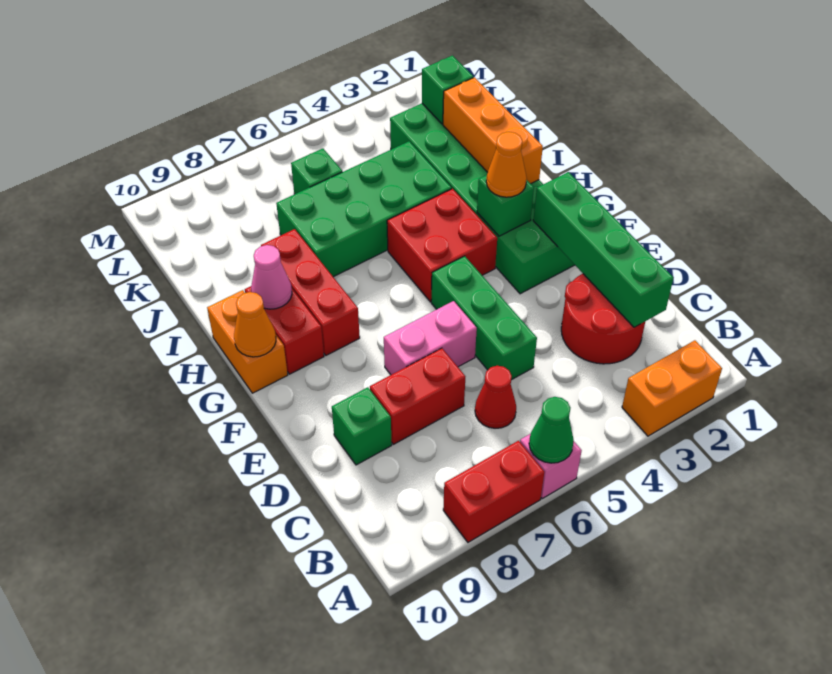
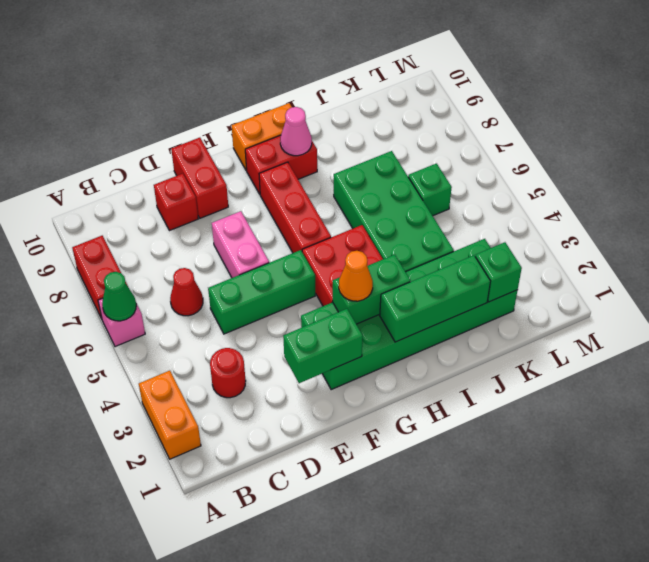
red 2x2 round brick [561,274,645,364] -> red 1x1 round brick [210,348,246,398]
green 1x4 brick [533,172,673,327] -> green 1x2 brick [283,309,363,383]
red 1x2 brick [370,348,465,444] -> red 1x2 brick moved to [171,138,228,218]
green 1x1 brick [332,387,392,465] -> red 1x1 brick [154,174,198,231]
green 1x1 brick [477,175,534,236] -> green 1x2 brick [333,255,410,324]
red 1x3 brick [261,229,360,355] -> red 1x3 brick turned to [259,162,331,253]
orange 1x1 cone [234,292,276,357] -> none
orange 1x3 brick [443,77,543,184] -> green 1x3 brick [380,255,490,342]

